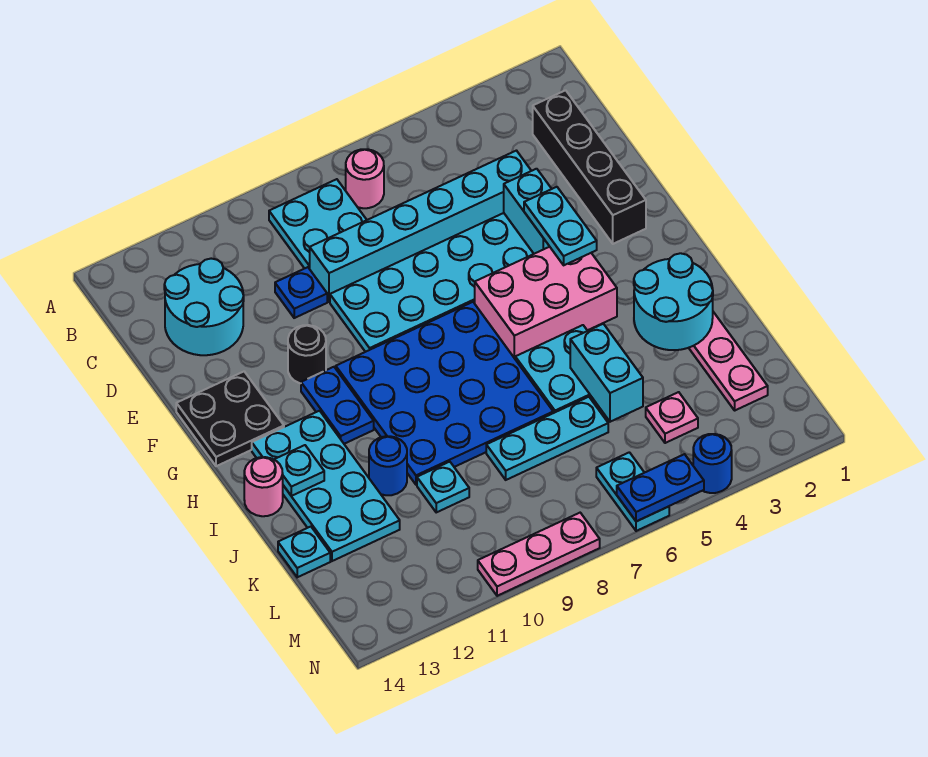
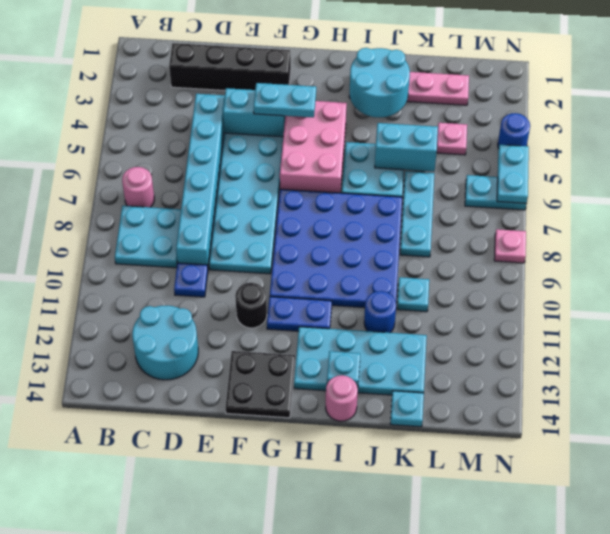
blue 1x2 plate [617,454,704,521] -> cyan 1x2 plate [497,145,529,203]
pink 1x3 plate [478,513,600,596] -> pink 1x1 plate [494,229,526,263]

